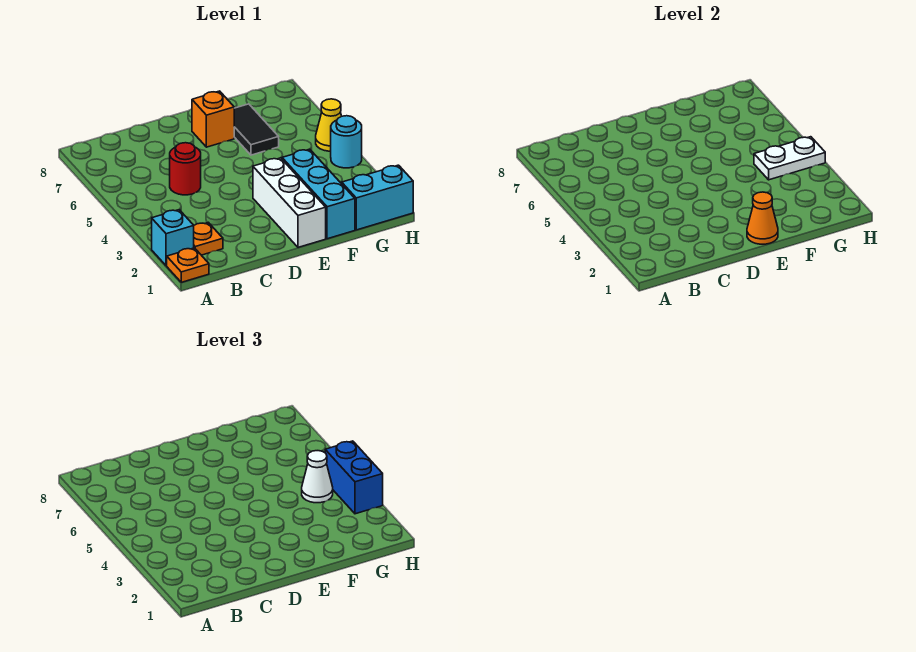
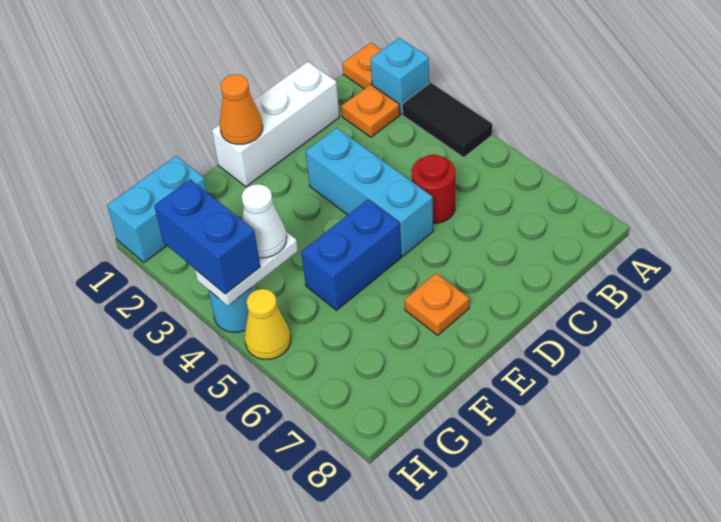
white 1x3 brick [253,158,326,247] -> white 1x3 brick turned to [212,62,339,187]
none -> blue 1x2 brick [301,200,401,310]
orange 1x1 brick [192,91,234,147] -> orange 1x1 plate [405,273,469,335]
cyan 1x3 brick [282,149,355,239] -> cyan 1x3 brick moved to [306,128,433,256]
black 1x2 tile [234,104,279,155] -> black 1x2 tile moved to [402,83,492,157]

